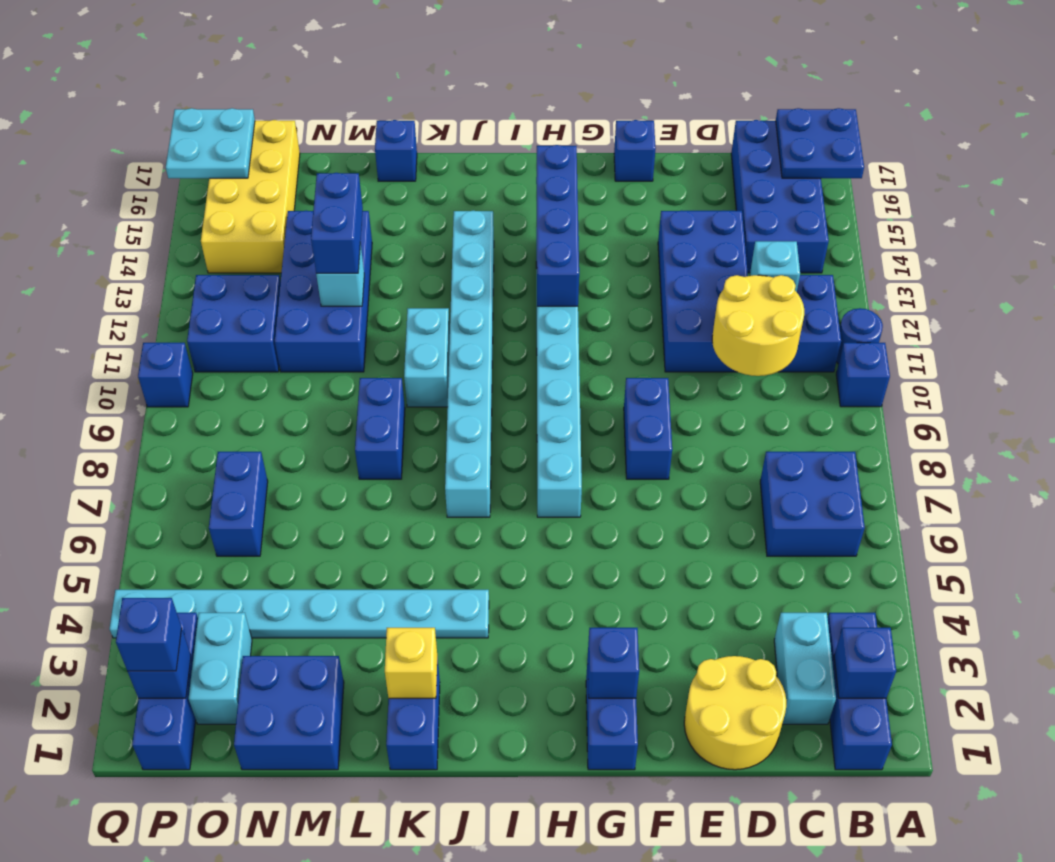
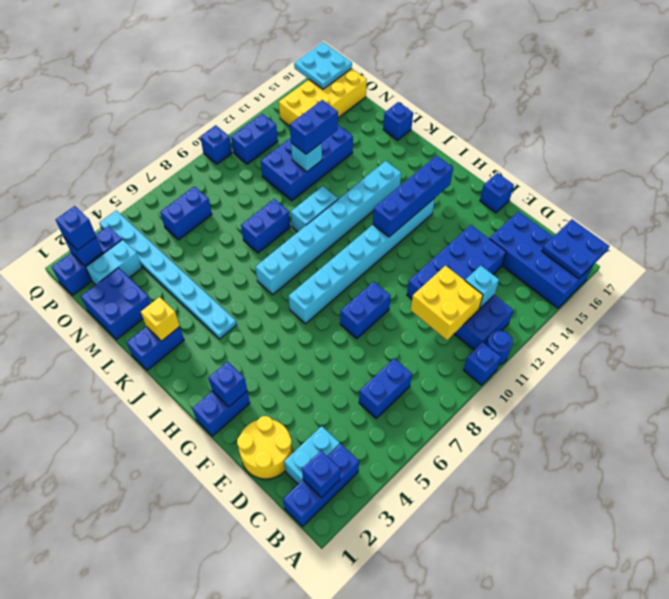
blue 2x2 brick [760,452,865,556] -> blue 1x2 brick [359,358,412,418]
blue 2x4 brick [731,120,829,273] -> blue 2x4 brick turned to [489,212,592,308]
yellow 2x2 round brick [712,275,804,376] -> yellow 2x2 brick [411,266,483,340]
blue 2x2 brick [187,275,281,372] -> blue 1x2 brick [231,114,278,164]

